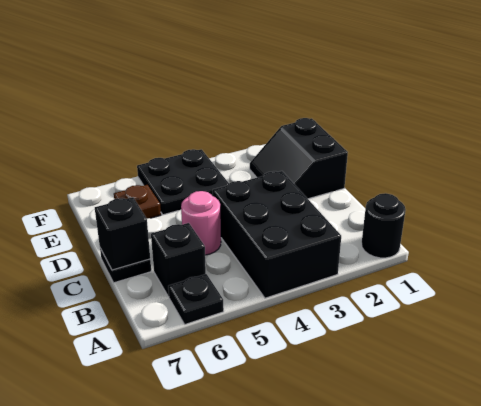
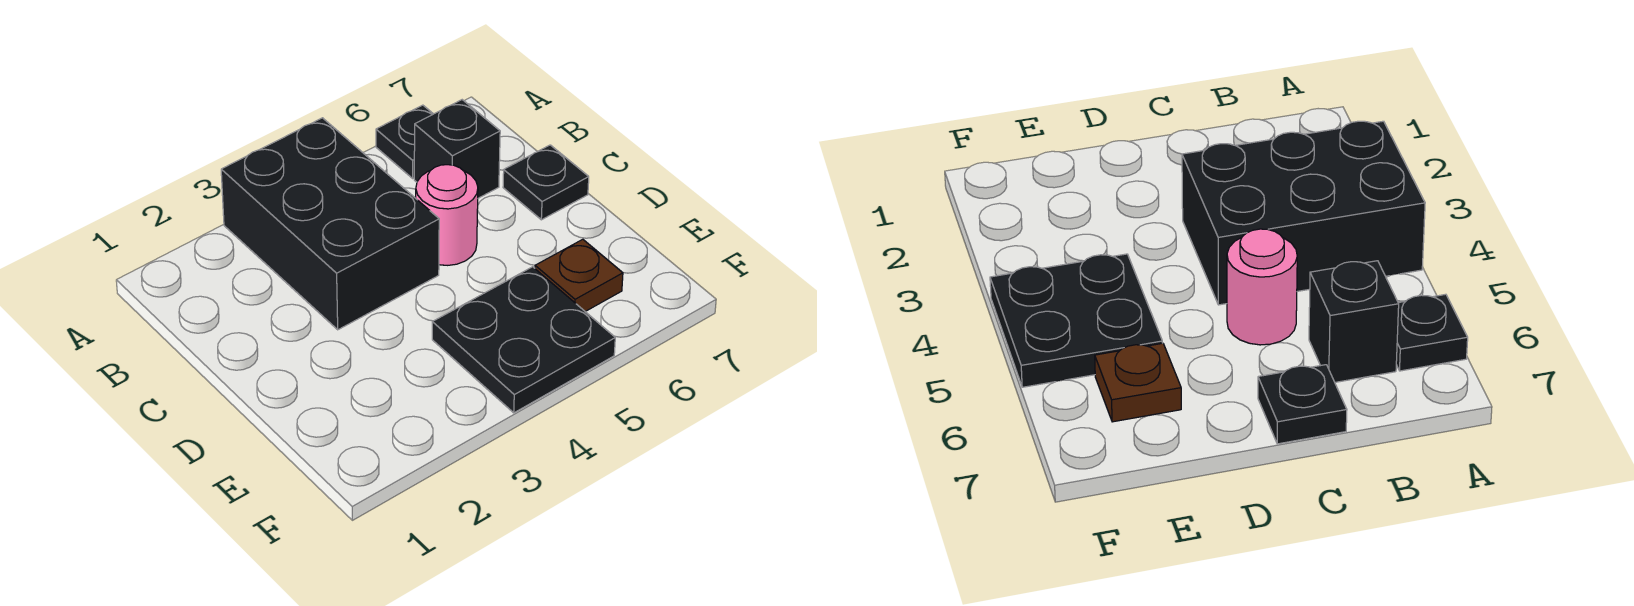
black 1x1 round brick [362,193,406,258] -> none
black 1x1 brick [95,197,150,270] -> none
black 2x2 slope [250,118,348,199] -> none

